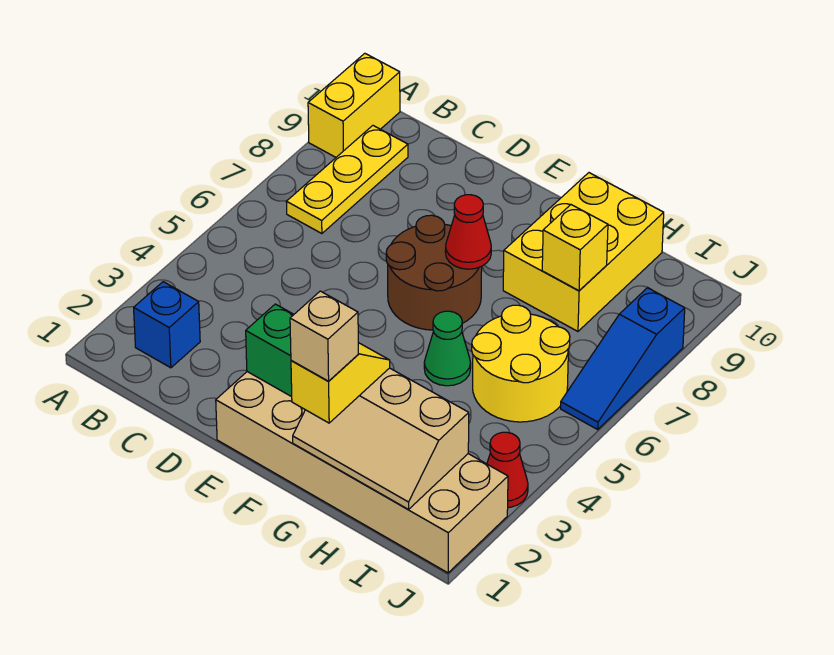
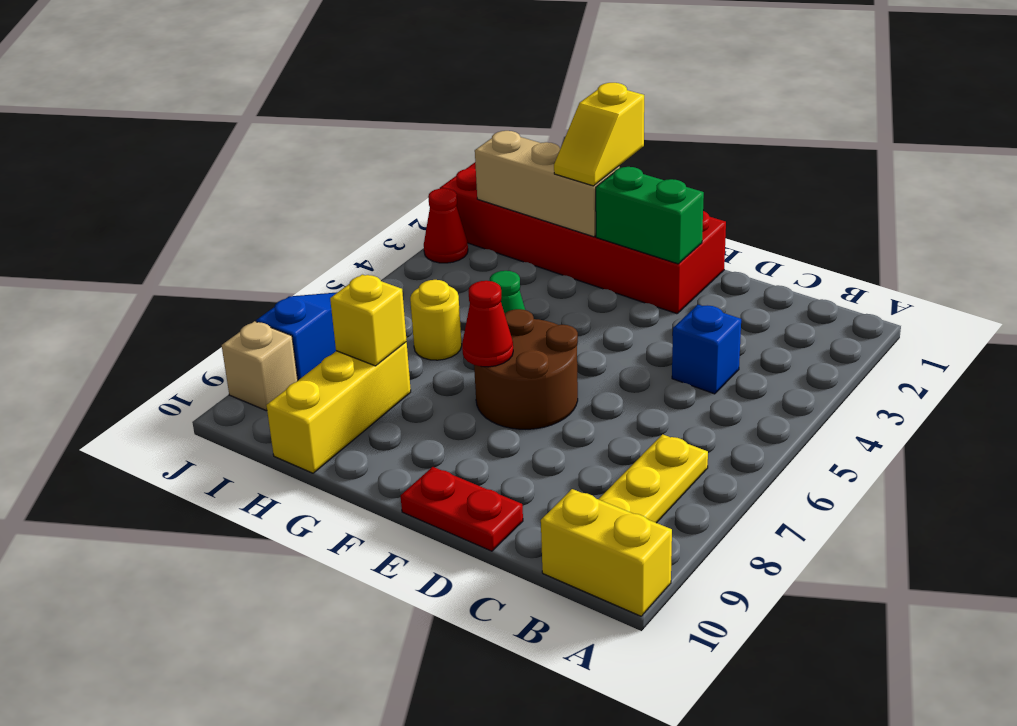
yellow 1x2 brick [308,53,400,157] -> yellow 1x2 brick turned to [541,489,672,616]
blue 1x1 brick [134,282,200,368] -> blue 1x1 brick moved to [672,305,741,394]
none -> red 1x2 plate [401,467,523,551]
tan 2x6 brick [216,372,508,573] -> red 2x6 brick [440,163,726,314]
tan 1x1 brick [290,291,358,381] -> tan 1x1 brick moved to [222,321,298,410]
yellow 2x3 brick [503,173,664,331] -> yellow 1x3 brick [266,342,411,473]
yellow 2x2 round brick [472,305,570,422] -> yellow 1x1 round brick [410,280,462,360]

